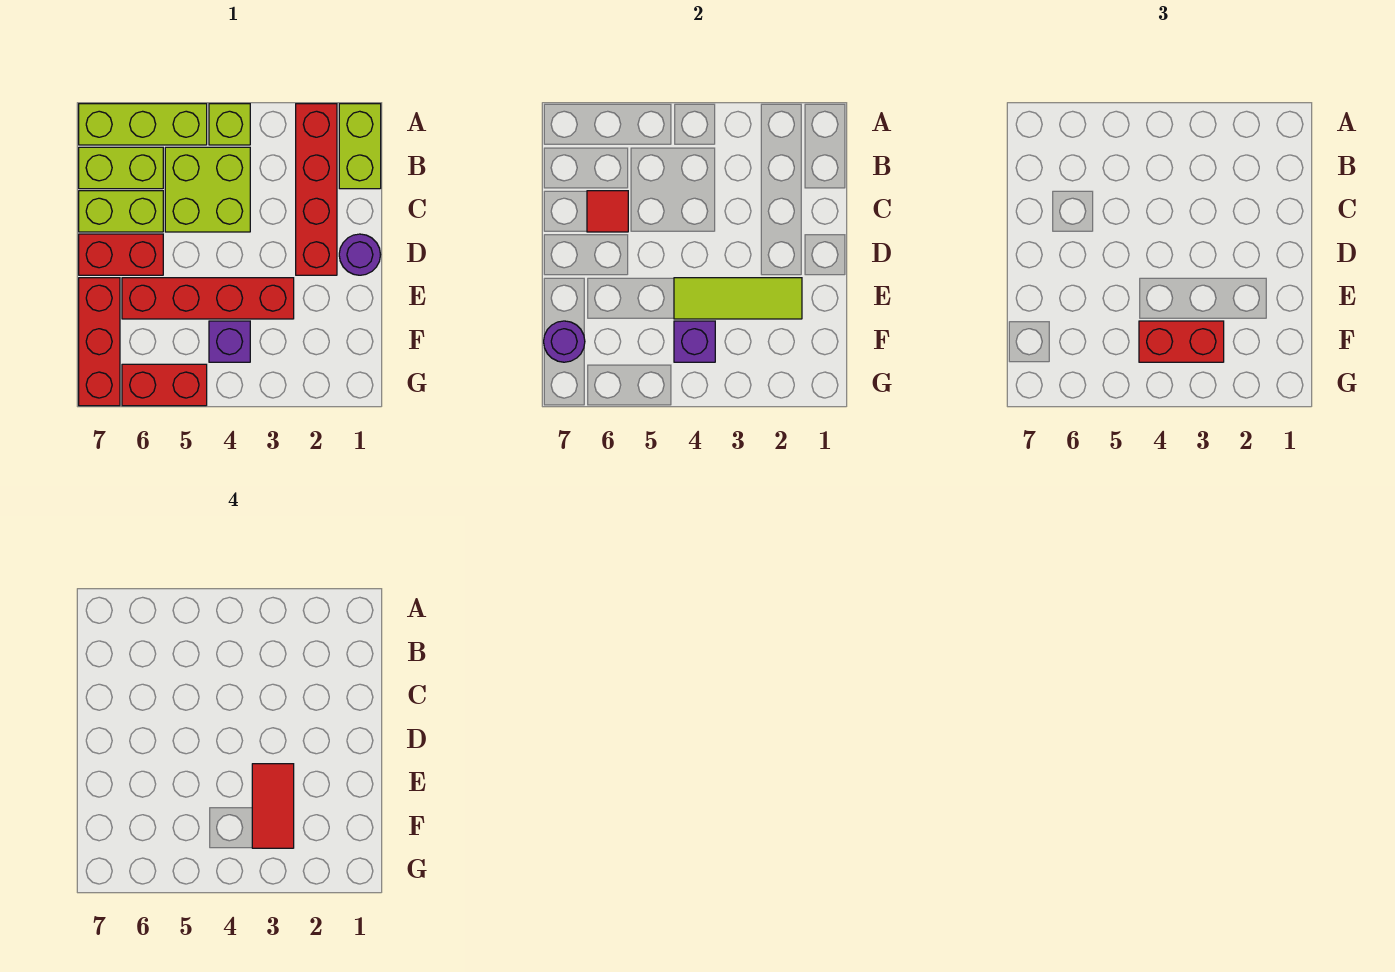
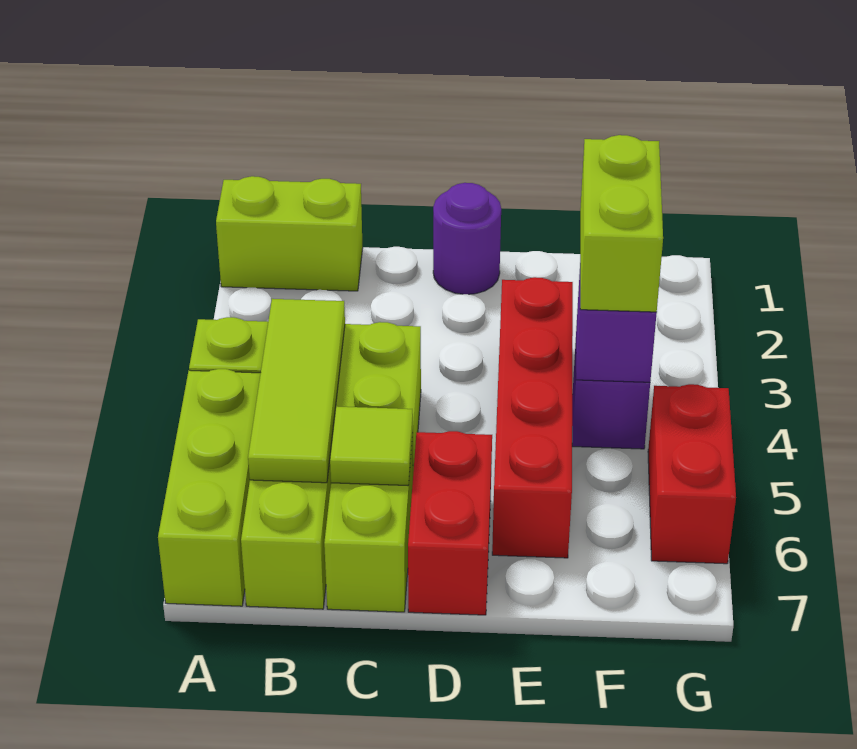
red 1x4 brick [296,104,337,275] -> none
red 1x1 tile [587,191,628,232] -> lime 1x1 tile [330,406,413,485]
lime 1x3 tile [674,278,802,319] -> lime 1x3 tile moved to [248,299,345,483]
red 1x2 tile [252,764,294,848] -> none
red 1x3 brick [79,278,120,406] -> none
red 1x2 brick [1139,321,1224,362] -> lime 1x2 brick [580,135,663,312]
purple 1x1 round brick [544,321,585,362] -> none

